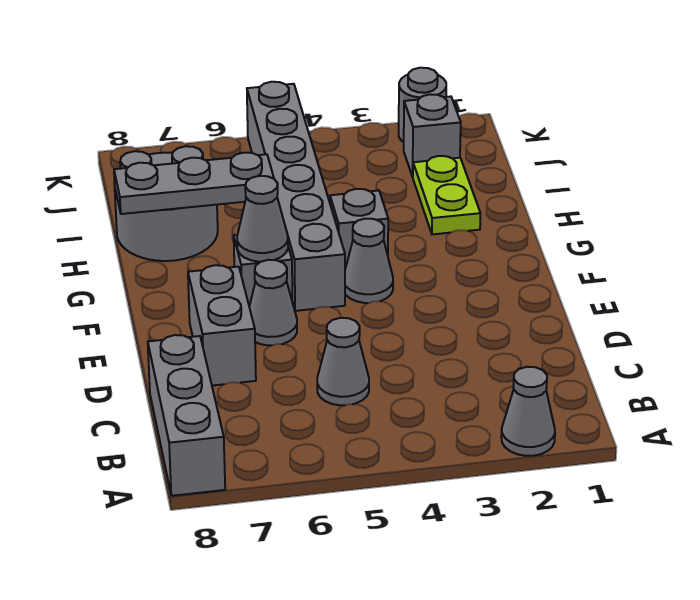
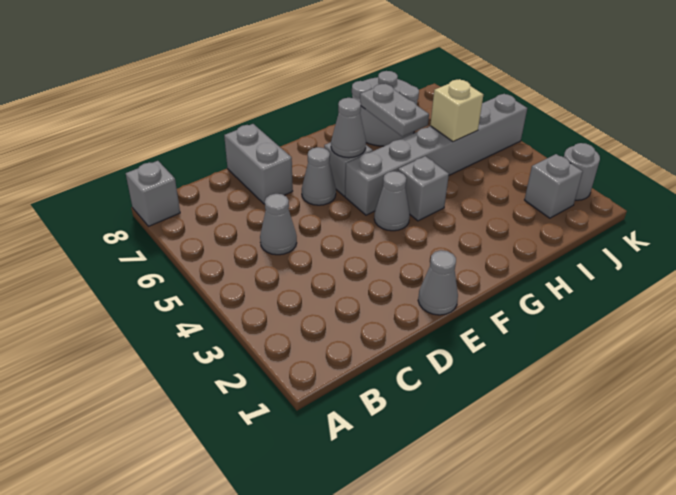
grey 1x1 cone [501,367,555,456] -> grey 1x1 cone moved to [418,250,458,315]
grey 1x3 brick [148,335,225,496] -> grey 1x1 brick [126,161,180,226]
grey 1x2 brick [188,265,256,386] -> grey 1x2 brick turned to [224,124,293,204]
lime 1x2 plate [413,156,480,234] -> none
grey 1x3 plate [114,153,274,214] -> grey 1x2 plate [360,84,429,136]
none -> tan 1x1 brick [430,79,483,142]

